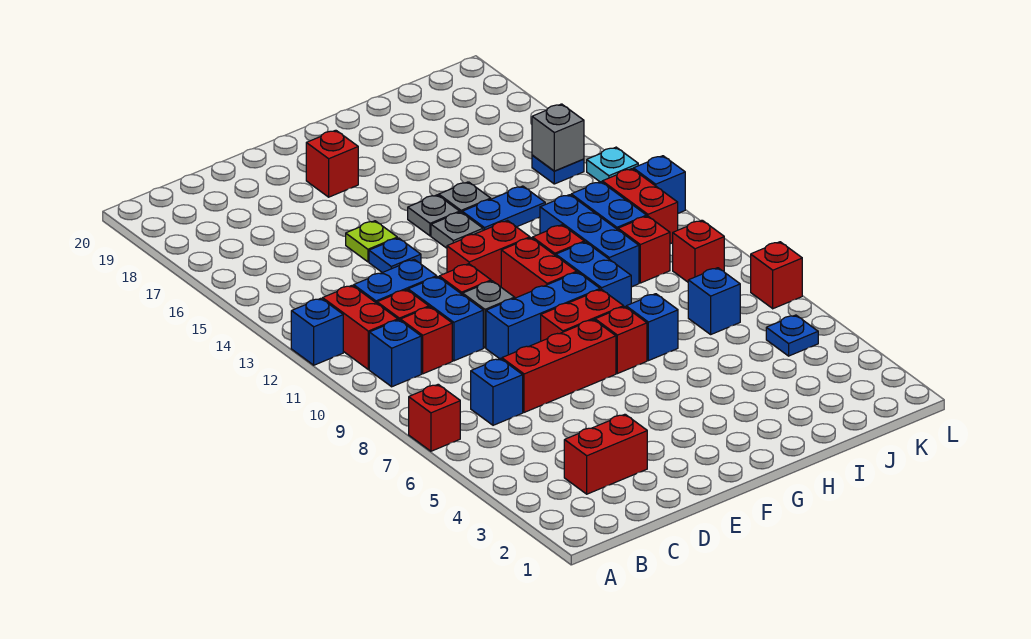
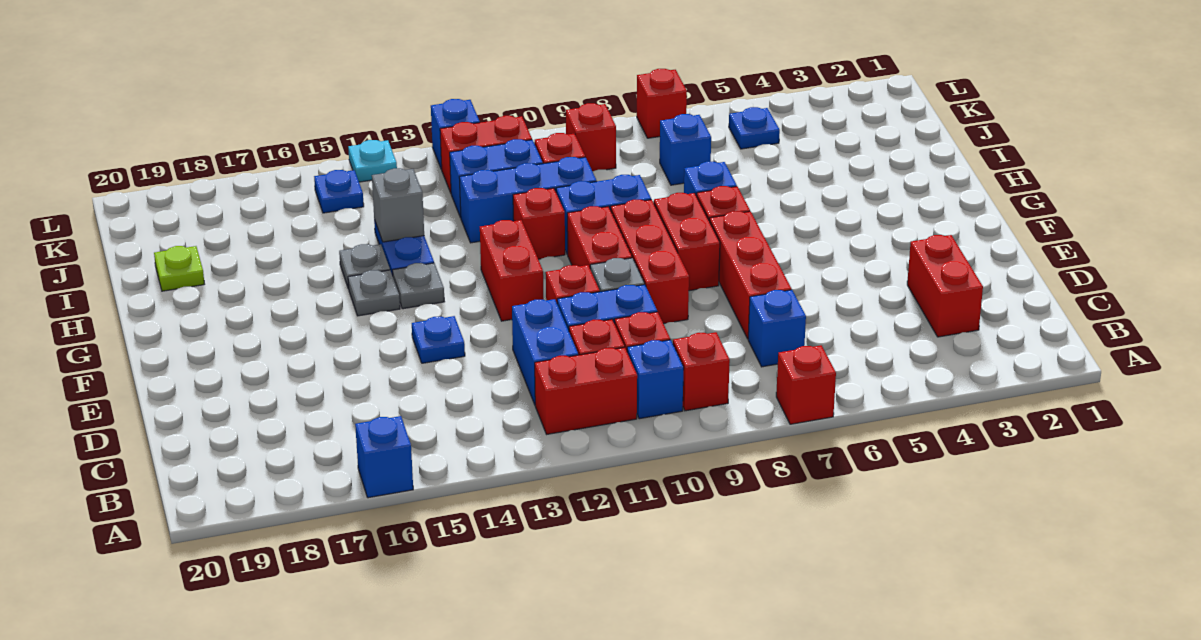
blue 1x1 brick [291,298,343,365] -> blue 1x1 brick moved to [355,416,413,498]
blue 1x3 brick [486,272,600,359] -> red 1x3 brick [611,200,689,324]
lime 1x1 plate [346,221,397,262] -> lime 1x1 plate moved to [154,246,204,291]
red 1x1 brick [306,130,358,197] -> red 1x1 brick moved to [673,332,730,411]
red 1x2 brick [501,238,577,298] -> red 1x2 brick turned to [567,206,632,268]
grey 1x1 brick [532,104,584,171] -> grey 1x1 brick moved to [372,168,424,242]

